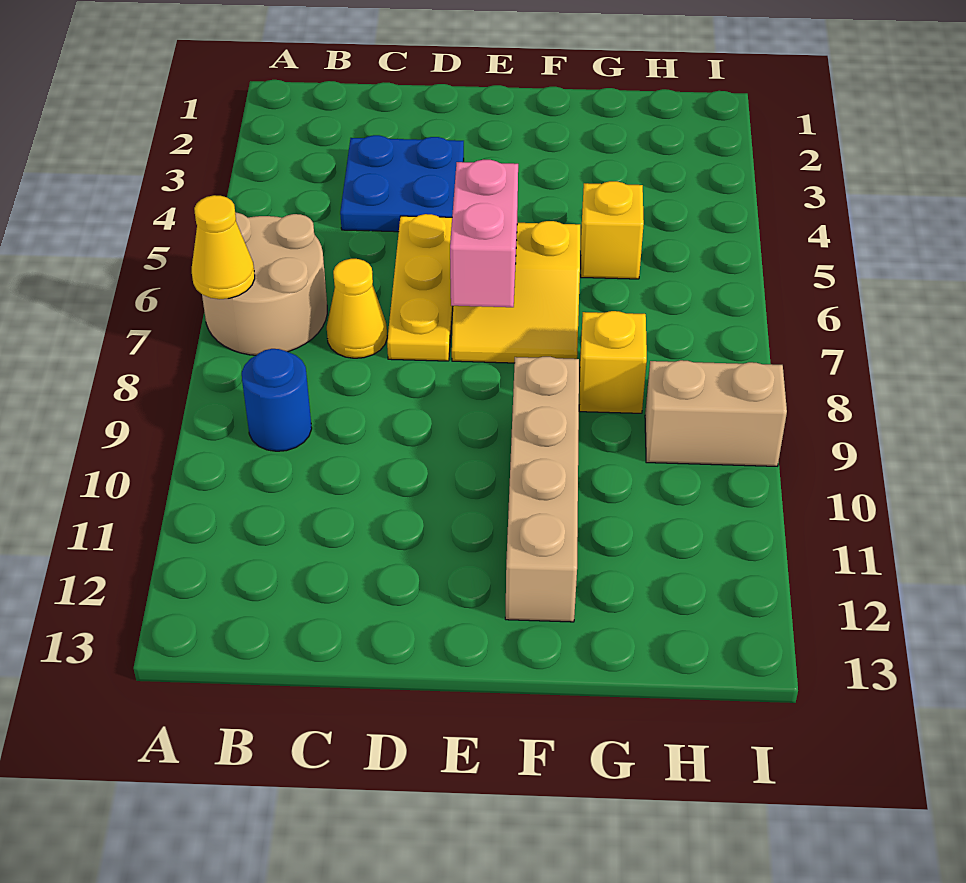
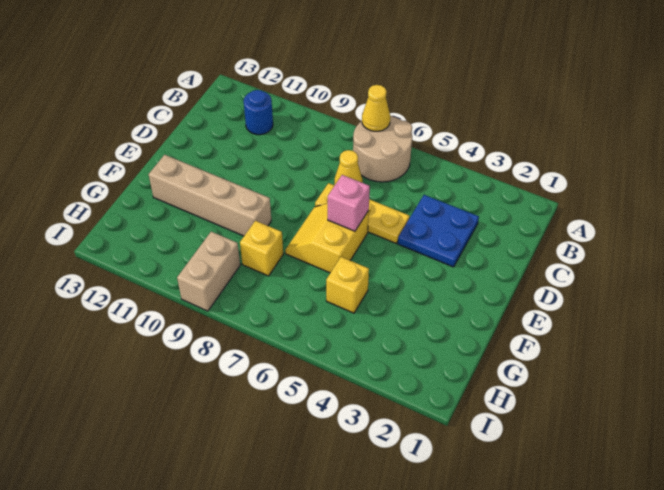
blue 1x1 round brick [242,349,312,451] -> blue 1x1 round brick moved to [244,90,273,135]
pink 1x2 brick [450,160,518,307] -> pink 1x1 brick [328,175,370,231]

